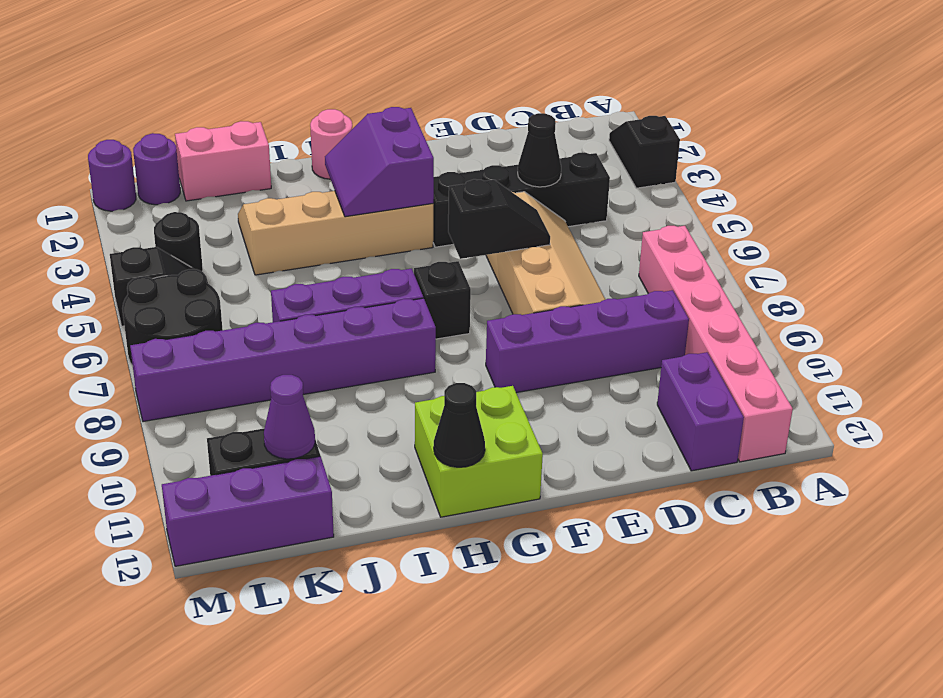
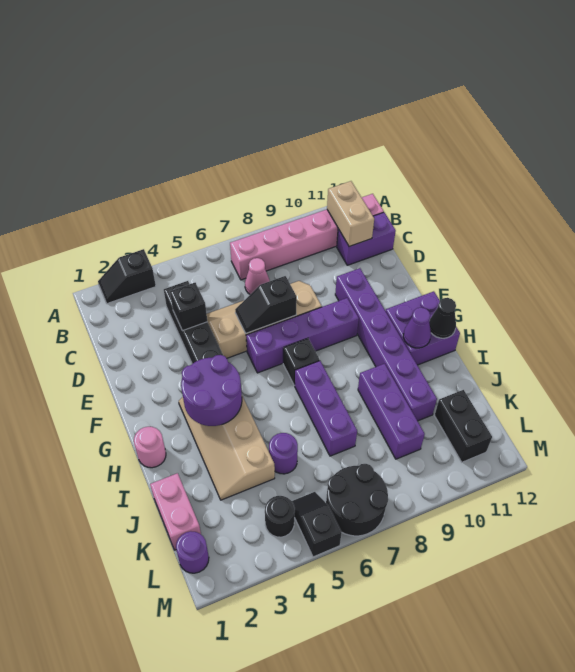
none -> tan 1x2 brick [327,181,374,246]
none -> pink 1x1 cone [245,258,270,294]
purple 1x4 brick [486,290,689,393] -> purple 1x4 brick turned to [246,298,359,373]
black 1x1 cone [518,113,561,187] -> black 1x1 brick [170,283,207,331]
black 1x2 slope [448,179,550,259] -> black 1x2 slope turned to [235,276,297,333]
purple 2x2 slope [325,107,434,217] -> purple 2x2 round brick [181,355,242,426]
lime 2x2 brick [415,386,543,517] -> purple 2x2 brick [386,291,460,365]
purple 1x6 brick [130,298,436,422] -> purple 1x6 brick moved to [335,268,437,421]
purple 1x1 cone [264,375,315,459] -> purple 1x1 cone moved to [403,307,431,348]
purple 1x3 brick [162,456,334,566] -> purple 1x3 brick moved to [358,364,425,459]
purple 1x1 round brick [88,140,136,211] -> purple 1x1 round brick moved to [269,433,298,474]

